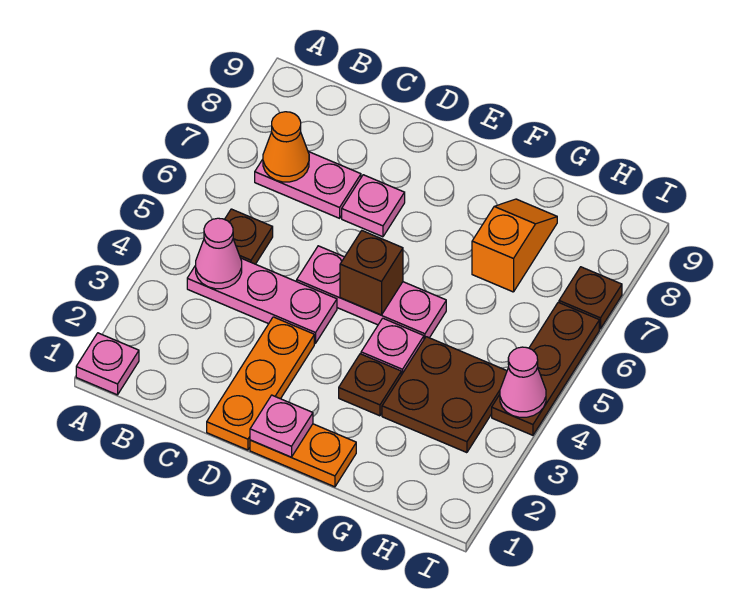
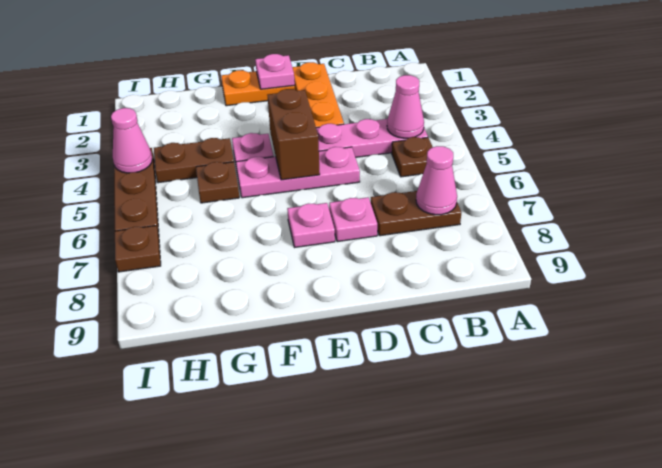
pink 1x1 plate [76,333,139,395] -> pink 1x1 plate moved to [287,203,335,248]
pink 1x2 plate [255,152,361,218] -> brown 1x2 plate [371,191,461,236]
orange 1x1 cone [263,112,309,182] -> pink 1x1 cone [416,146,457,215]
brown 1x1 brick [340,231,403,315] -> brown 1x2 brick [268,89,320,180]
brown 1x1 plate [339,354,401,416] -> brown 1x1 plate moved to [196,162,239,203]
brown 2x2 plate [382,337,507,453] -> brown 1x2 plate [154,138,234,183]
orange 1x2 slope [472,199,557,292] -> none

